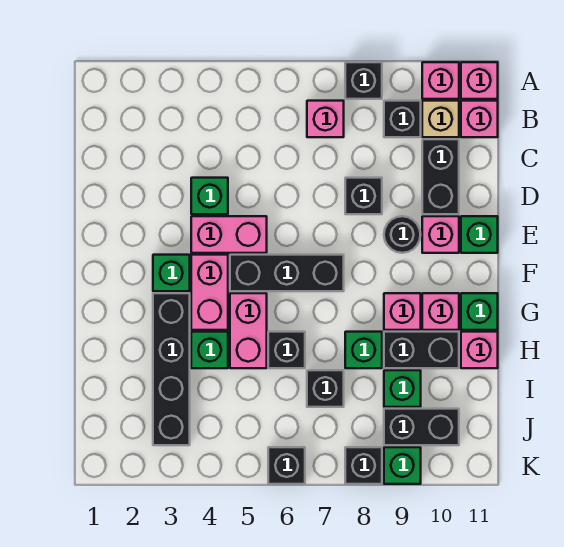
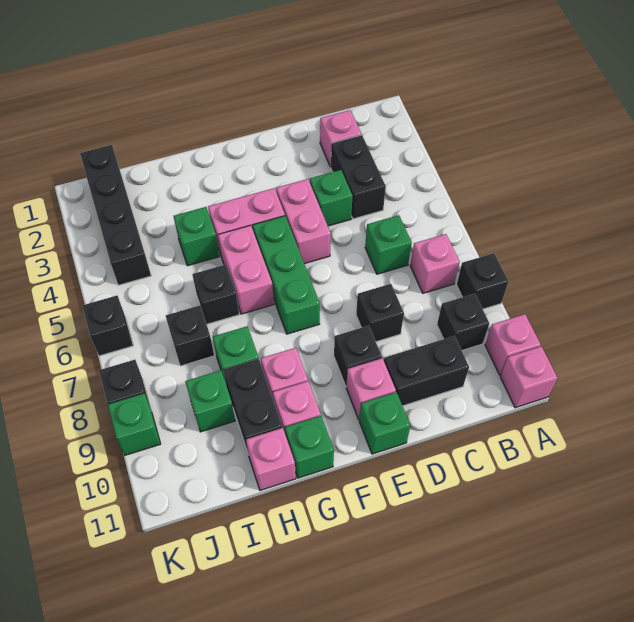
tan 1x1 brick [422,101,459,137] -> none
pink 1x1 brick [461,101,498,137] -> pink 1x1 brick moved to [320,110,362,167]
black 1x1 round brick [384,216,421,253] -> black 1x1 brick [334,326,382,386]
green 1x1 brick [153,255,190,291] -> green 1x1 brick moved to [365,215,412,274]
black 1x3 brick [230,255,344,291] -> green 1x3 brick [253,216,320,334]
black 1x4 brick [153,293,190,445] -> black 1x4 brick turned to [80,145,151,285]
pink 1x2 brick [230,293,267,368] -> pink 1x2 brick turned to [218,225,274,314]
black 1x2 brick [384,409,459,445] -> black 1x2 brick moved to [331,135,386,219]

